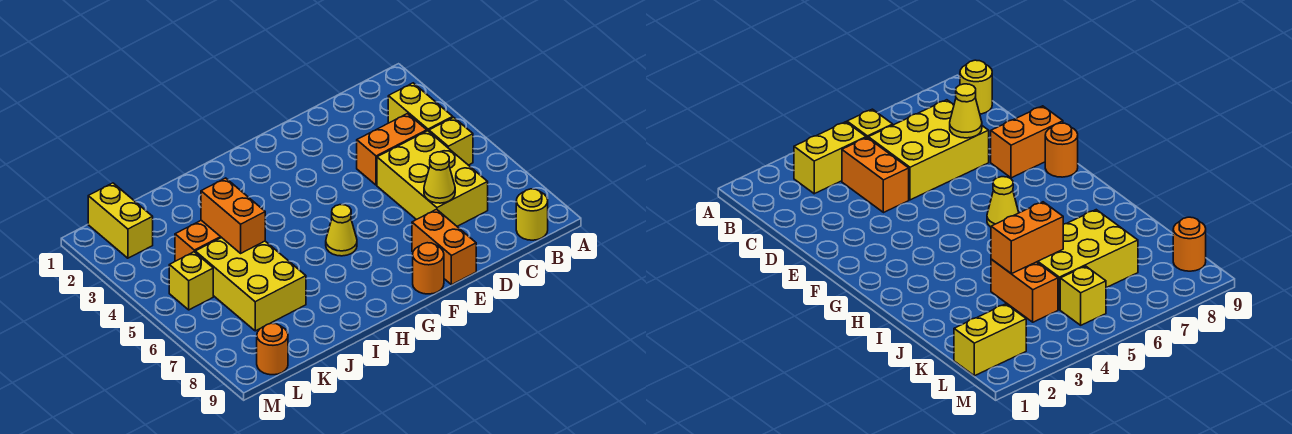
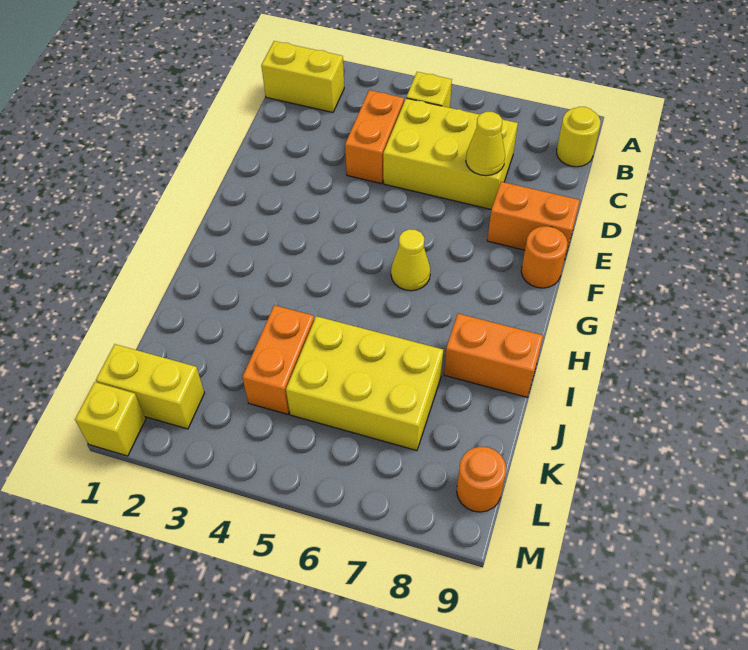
yellow 1x2 brick [388,83,453,131] -> yellow 1x2 brick moved to [261,41,344,112]
orange 1x2 brick [201,178,265,253] -> orange 1x2 brick moved to [444,314,543,397]
yellow 1x1 brick [169,252,213,310] -> yellow 1x1 brick moved to [75,382,146,456]

